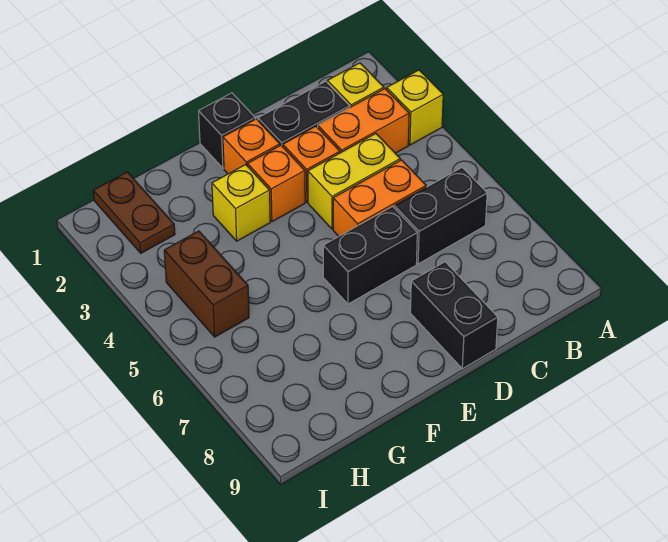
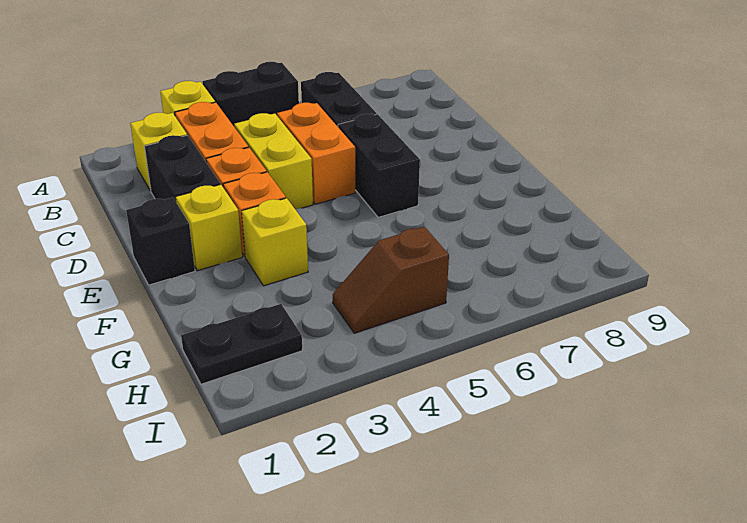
black 1x2 brick [410,262,498,369] -> black 1x2 brick moved to [203,62,299,126]
orange 1x1 brick [223,119,280,174] -> yellow 1x1 brick [176,184,242,271]
brown 1x2 plate [93,172,175,253] -> black 1x2 plate [181,304,302,384]
brown 1x2 brick [164,231,249,337] -> brown 1x2 slope [333,227,449,333]

